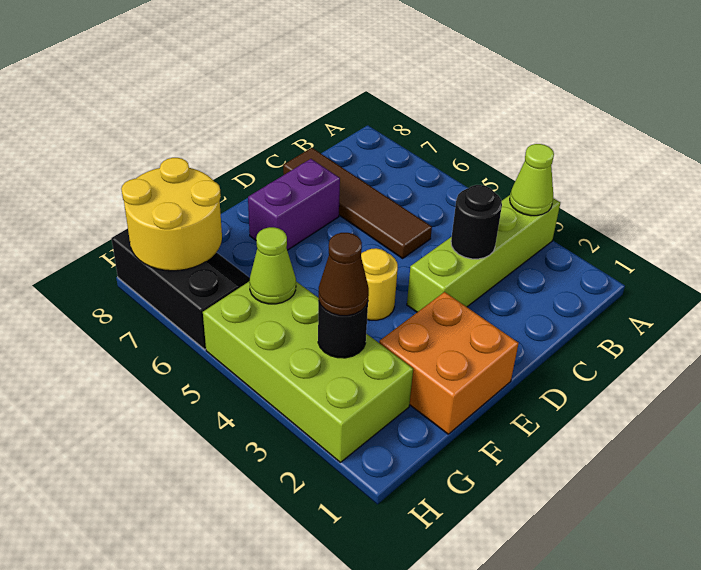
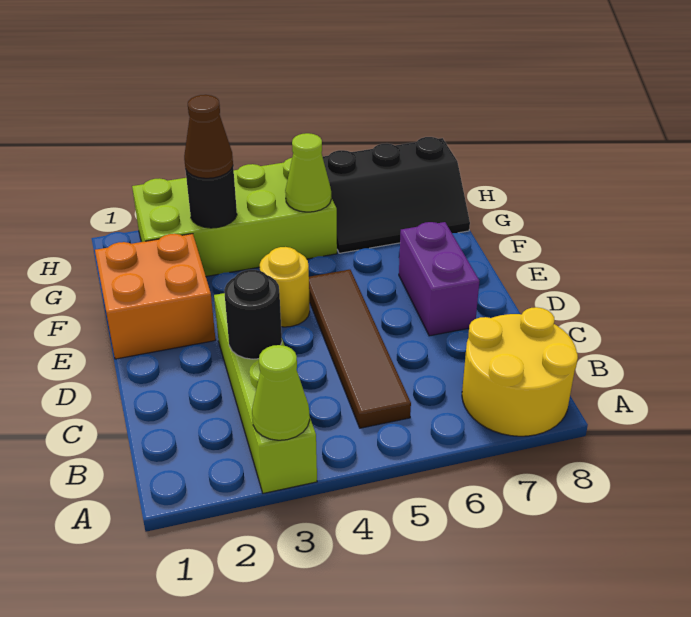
brown 1x4 tile [283,148,432,258] -> brown 1x4 tile turned to [309,270,411,428]
yellow 2x2 round brick [121,158,222,271] -> yellow 2x2 round brick moved to [462,307,578,436]

